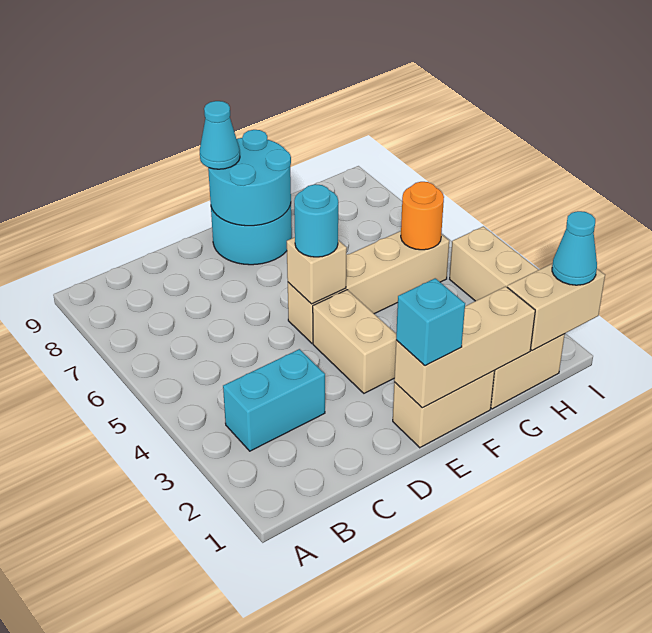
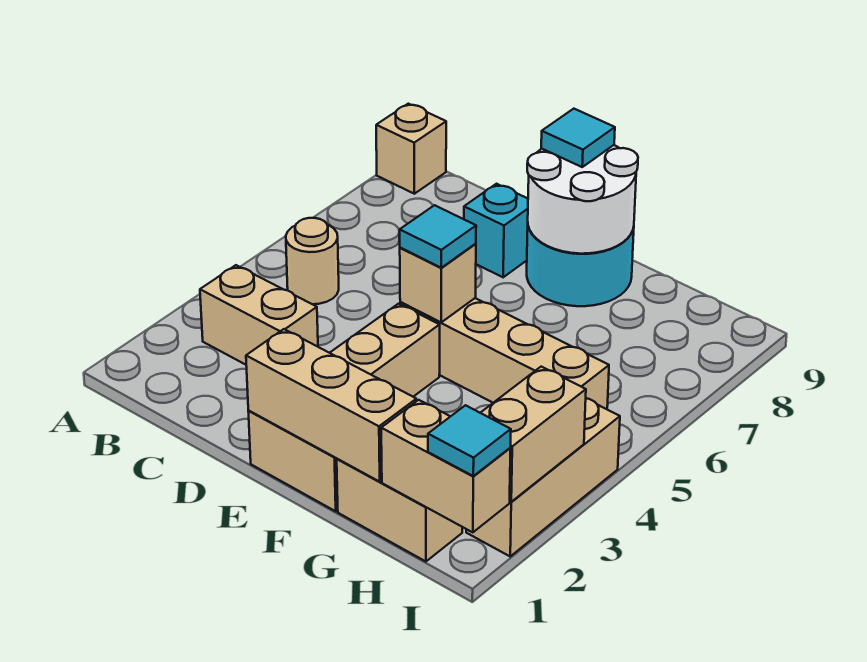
none -> tan 1x1 brick [376,104,446,194]
cyan 1x2 brick [223,349,325,451] -> tan 1x2 brick [200,265,318,365]
none -> tan 1x1 round brick [286,218,339,304]
cyan 1x1 brick [396,278,465,366] -> cyan 1x1 brick moved to [464,184,528,277]
cyan 1x1 round brick [294,184,338,257] -> cyan 1x1 tile [400,205,476,268]
cyan 2x2 round brick [208,130,291,226] -> white 2x2 round brick [527,145,638,254]
cyan 1x1 cone [200,101,240,169] -> cyan 1x1 tile [541,109,615,167]
orange 1x1 round brick [401,182,444,250] -> none
cyan 1x1 cone [552,211,597,285] -> cyan 1x1 tile [428,405,511,476]
none -> tan 1x2 brick [481,367,586,502]

